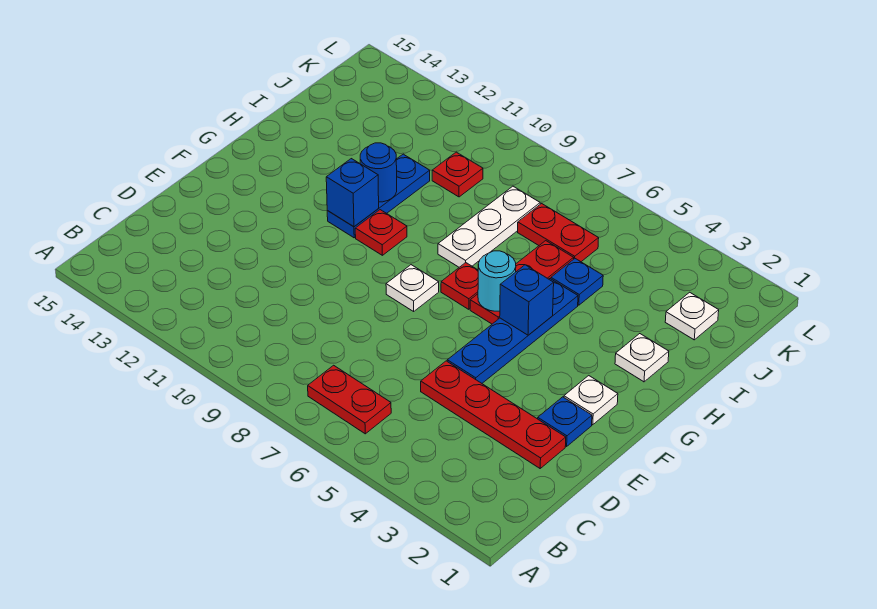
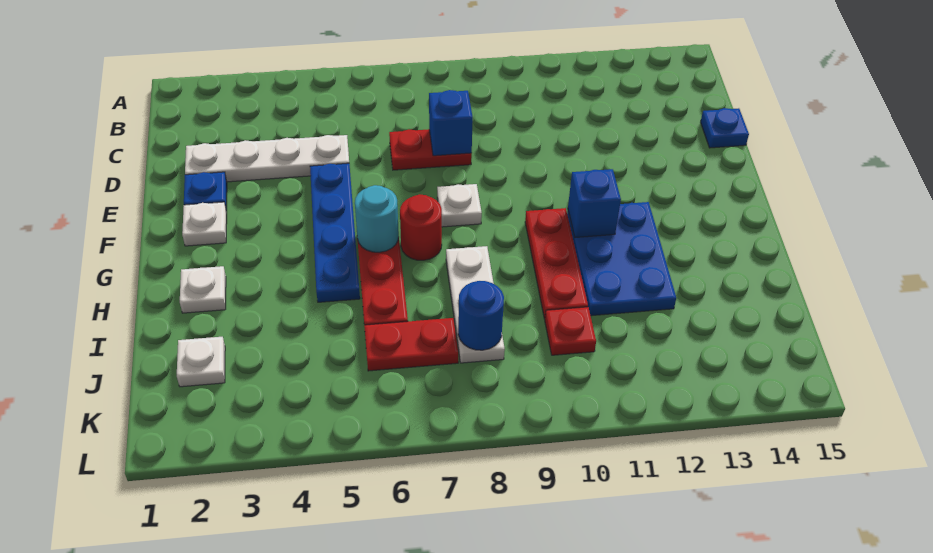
red 1x2 plate [308,365,391,434] -> red 1x2 plate moved to [389,129,472,170]
red 1x4 plate [421,361,566,468] -> white 1x4 plate [185,135,349,182]
blue 1x1 brick [500,265,554,335] -> blue 1x1 brick moved to [429,90,473,156]
red 1x1 plate [441,263,478,309] -> red 1x1 round brick [400,194,442,260]
red 1x1 plate [355,210,407,255] -> red 1x3 plate [525,208,588,319]
blue 1x3 plate [327,154,430,238] -> blue 2x3 plate [567,202,676,316]
blue 1x1 round brick [360,143,397,202] -> blue 1x1 round brick moved to [458,281,504,350]
blue 1x1 plate [551,259,603,305] -> blue 1x1 plate moved to [701,108,749,148]

